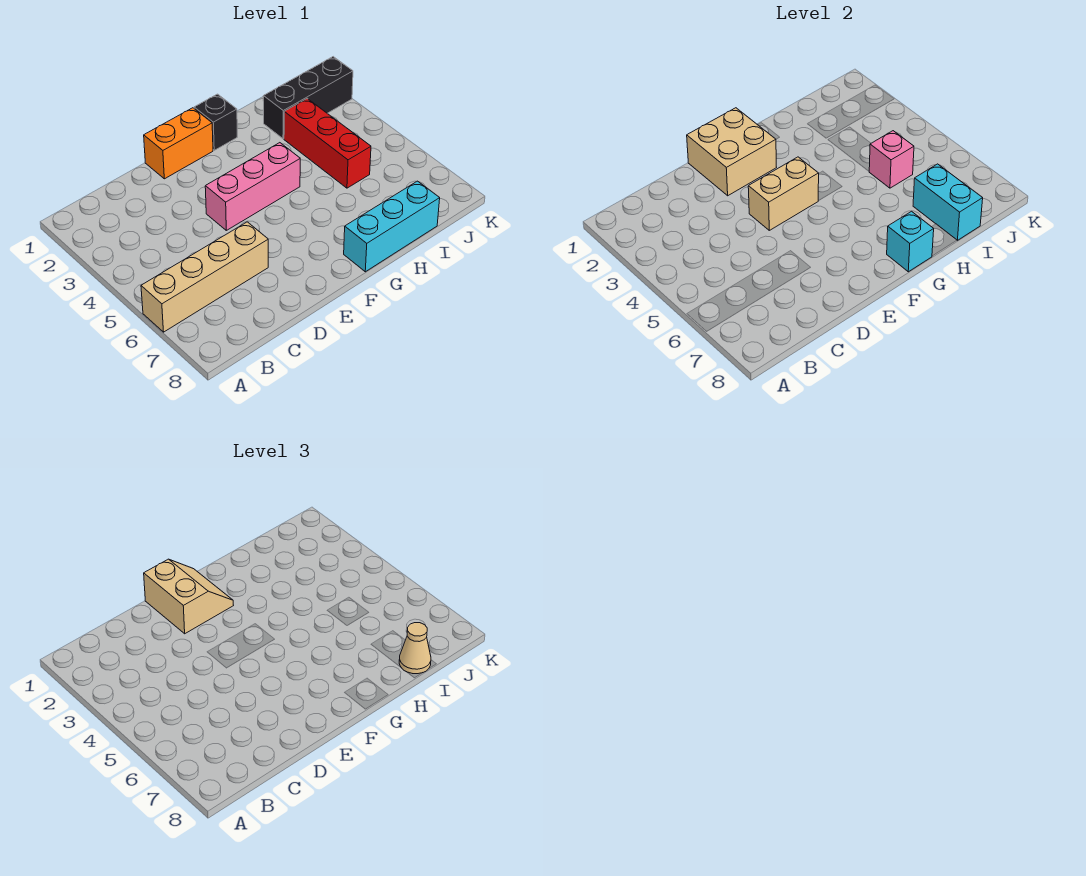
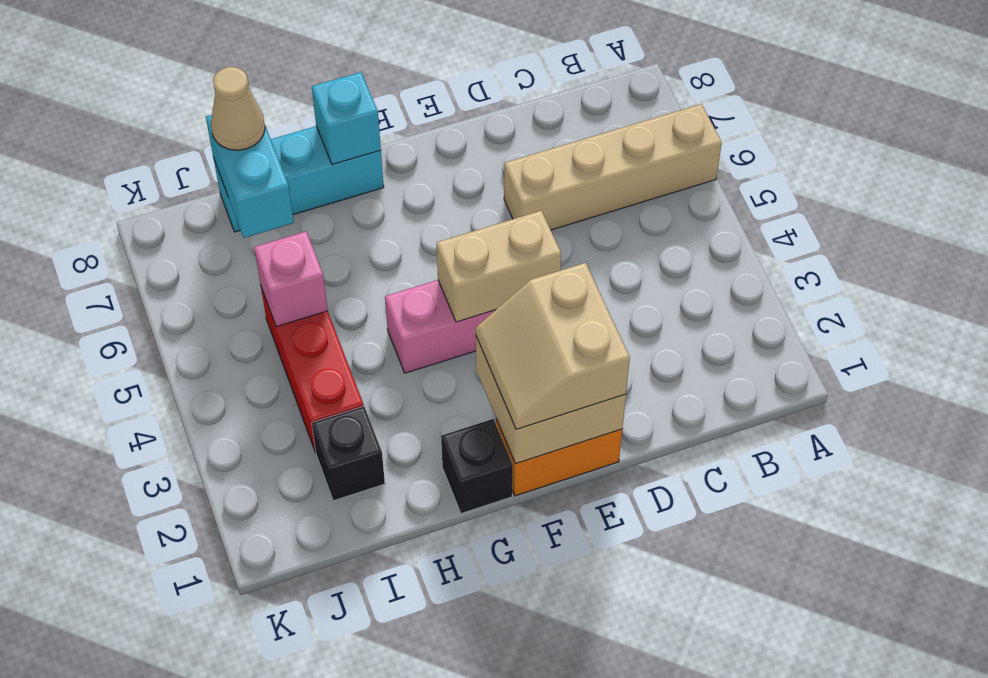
black 1x3 brick [263,57,353,139] -> black 1x1 brick [312,406,385,501]

